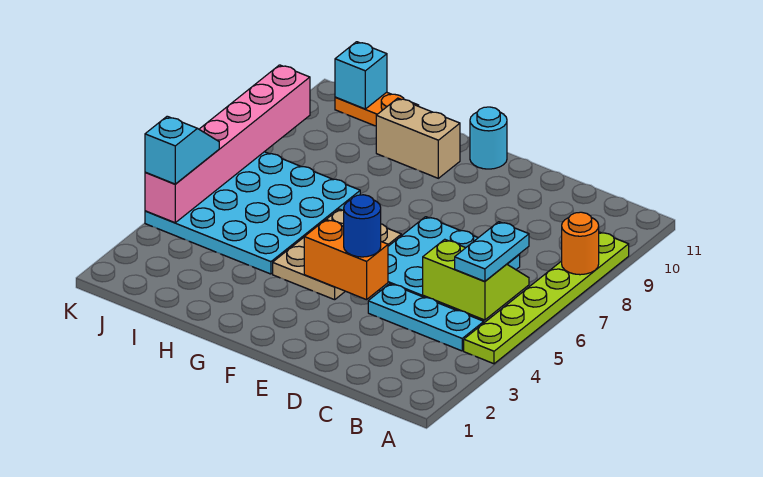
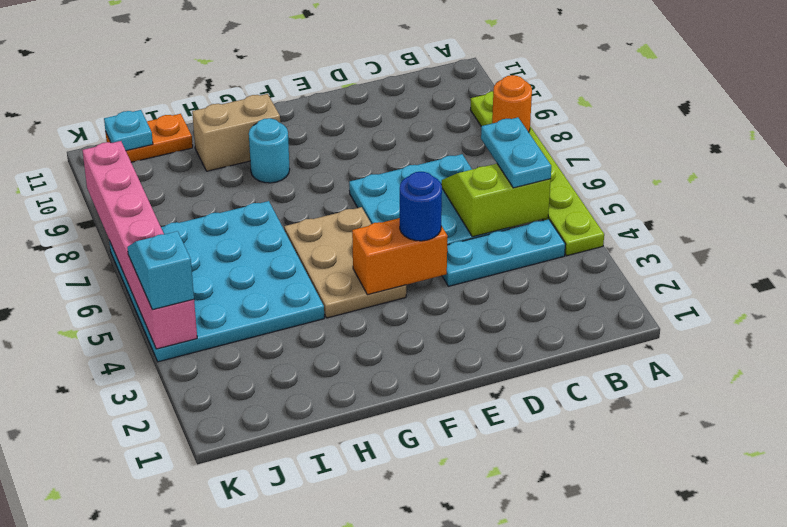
cyan 1x1 round brick [470,107,507,169] -> cyan 1x1 round brick moved to [249,118,290,183]
cyan 1x1 brick [335,42,387,109] -> cyan 1x1 plate [104,110,153,151]

